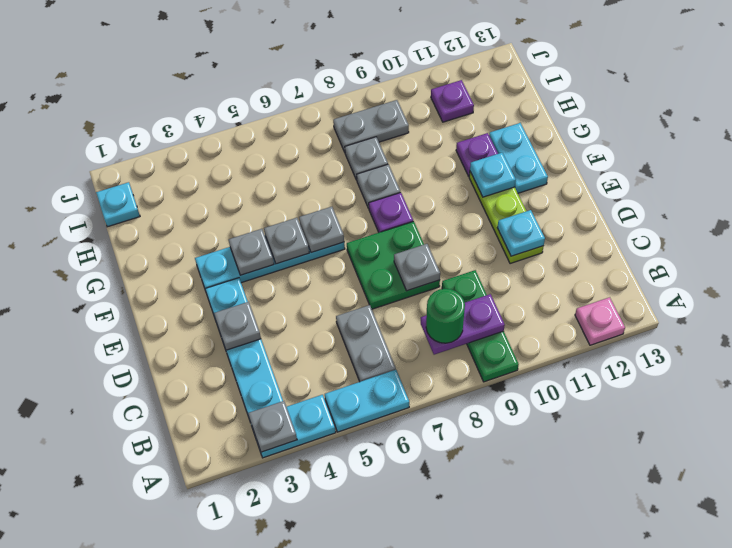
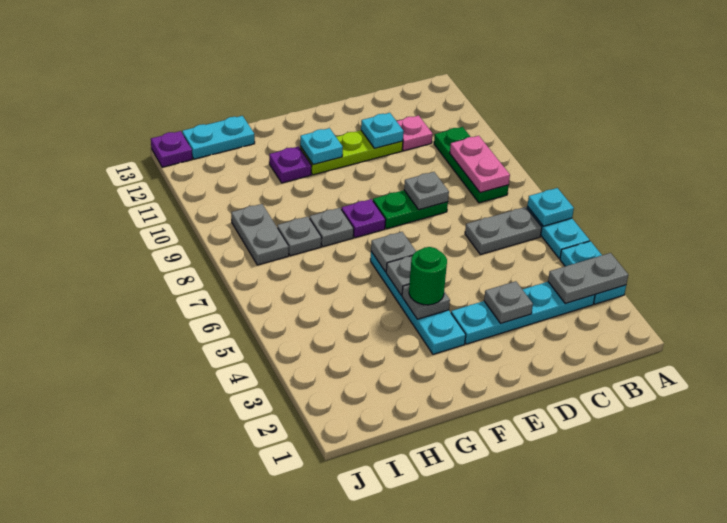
grey 1x1 plate [248,401,297,452] -> grey 1x2 plate [548,253,628,304]
green 1x3 plate [442,270,519,382] -> green 1x3 plate turned to [434,127,509,203]
pink 1x1 plate [575,297,625,345] -> pink 1x1 plate moved to [397,115,433,151]
purple 1x2 plate [421,294,505,355] -> pink 1x2 plate [450,136,510,193]
green 1x1 round brick [426,289,465,343] -> green 1x1 round brick moved to [409,247,447,305]
green 2x2 plate [347,221,440,309] -> green 1x2 plate [373,190,448,229]
cyan 1x2 plate [489,123,548,193] -> cyan 1x2 plate moved to [182,116,255,159]
cyan 1x1 plate [96,182,140,227] -> cyan 1x1 plate moved to [527,188,574,226]
purple 1x1 plate [431,80,474,122] -> purple 1x1 plate moved to [151,131,192,167]

